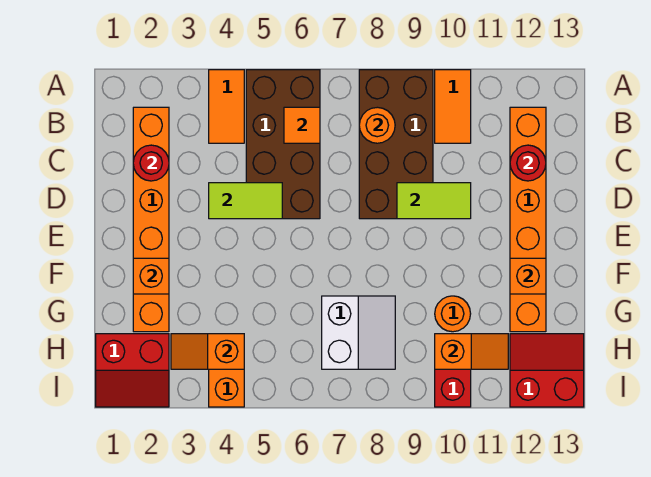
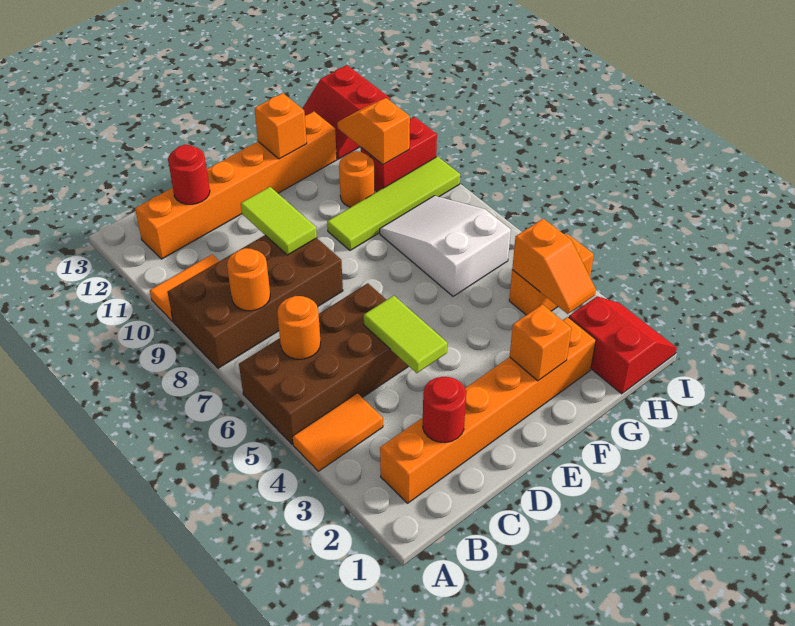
orange 1x1 tile [284,107,320,143] -> orange 1x1 round brick [277,296,321,359]
none -> lime 1x4 tile [327,156,460,250]
white 2x2 slope [322,296,395,369] -> white 2x3 slope [380,196,511,296]

